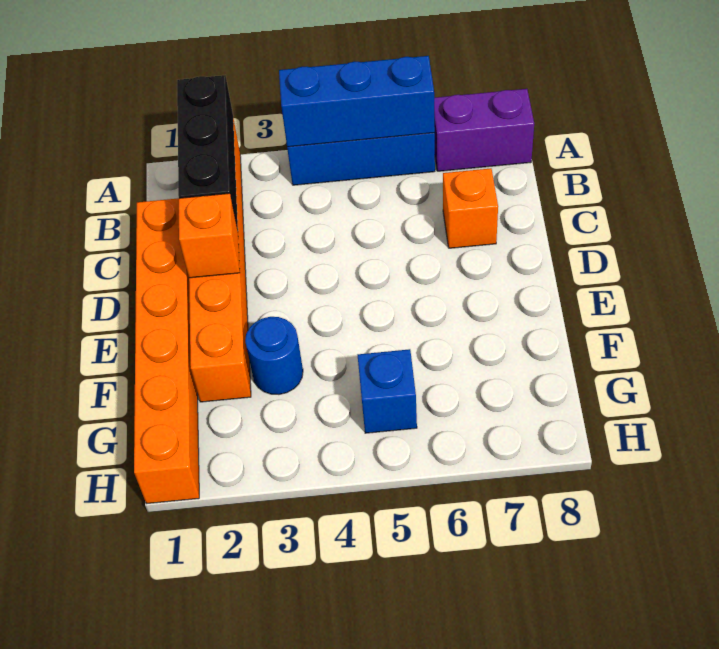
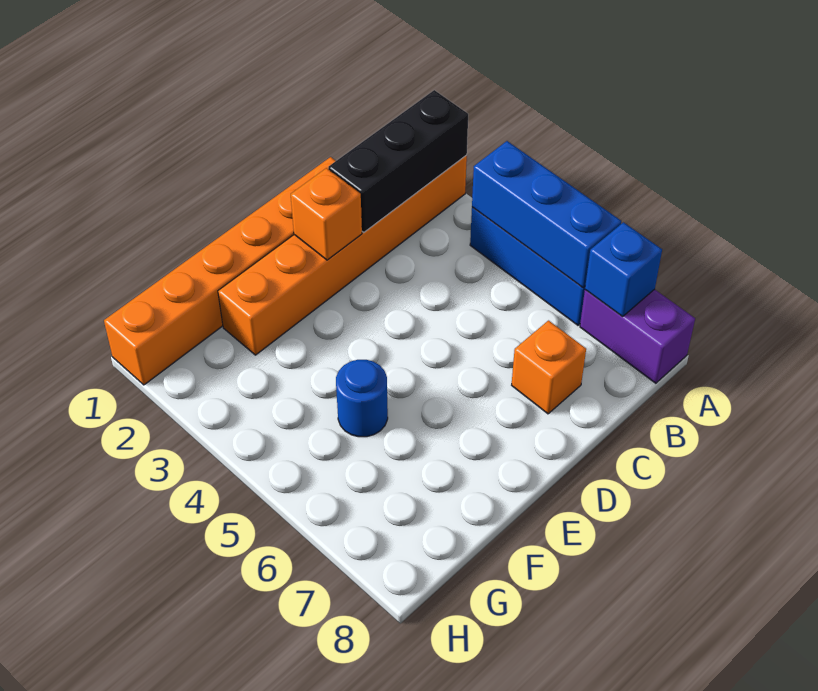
blue 1x1 round brick [245,317,303,394] -> blue 1x1 round brick moved to [336,360,388,437]
blue 1x1 brick [358,349,417,433] -> blue 1x1 brick moved to [585,222,662,316]

